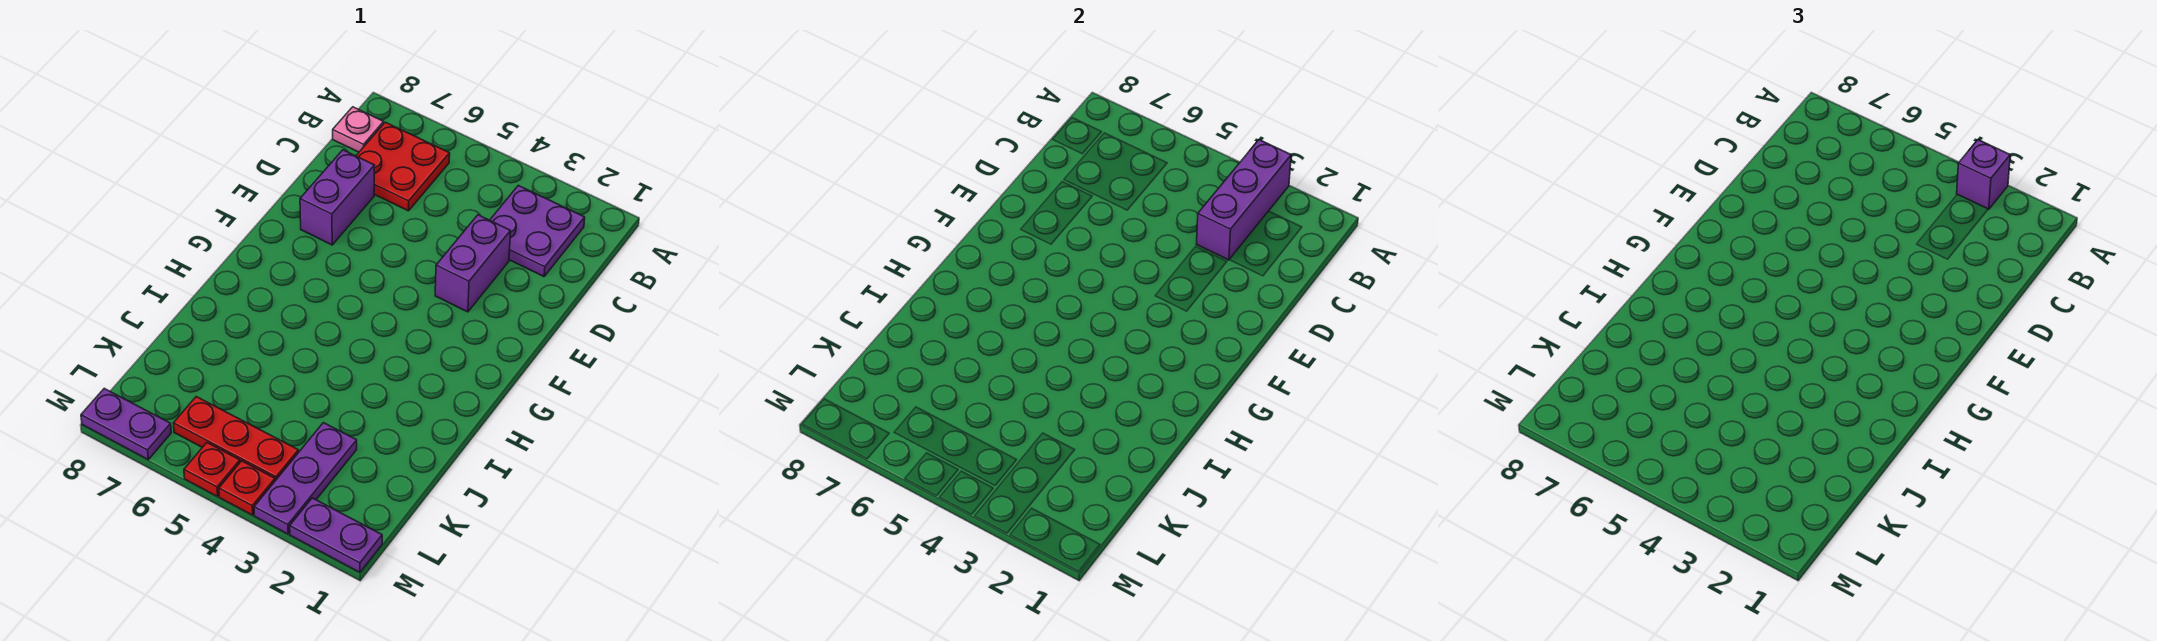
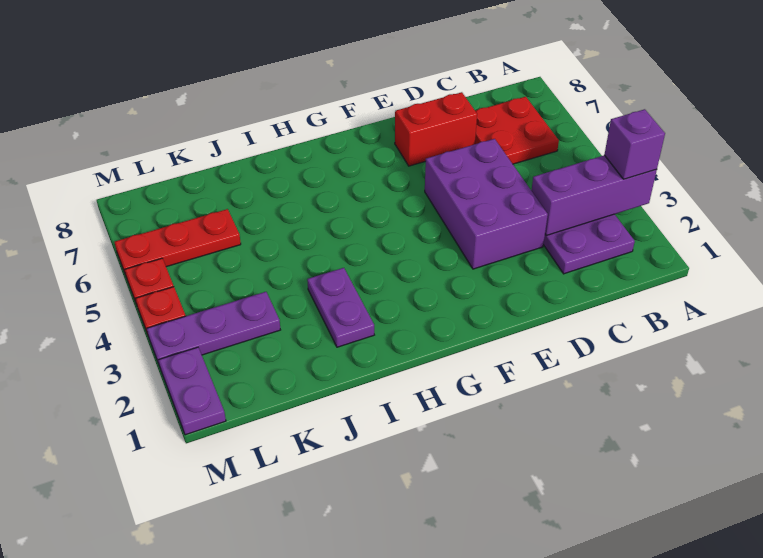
pink 1x1 plate [333,107,384,152] -> none
purple 1x2 brick [435,215,511,312] -> purple 2x3 brick [425,139,548,269]
purple 1x2 brick [300,150,374,245] -> red 1x2 brick [395,92,477,166]
red 1x3 plate [173,397,299,481] -> red 1x3 plate turned to [115,209,241,275]
purple 1x2 plate [81,388,171,460] -> purple 1x2 plate moved to [307,268,374,347]

